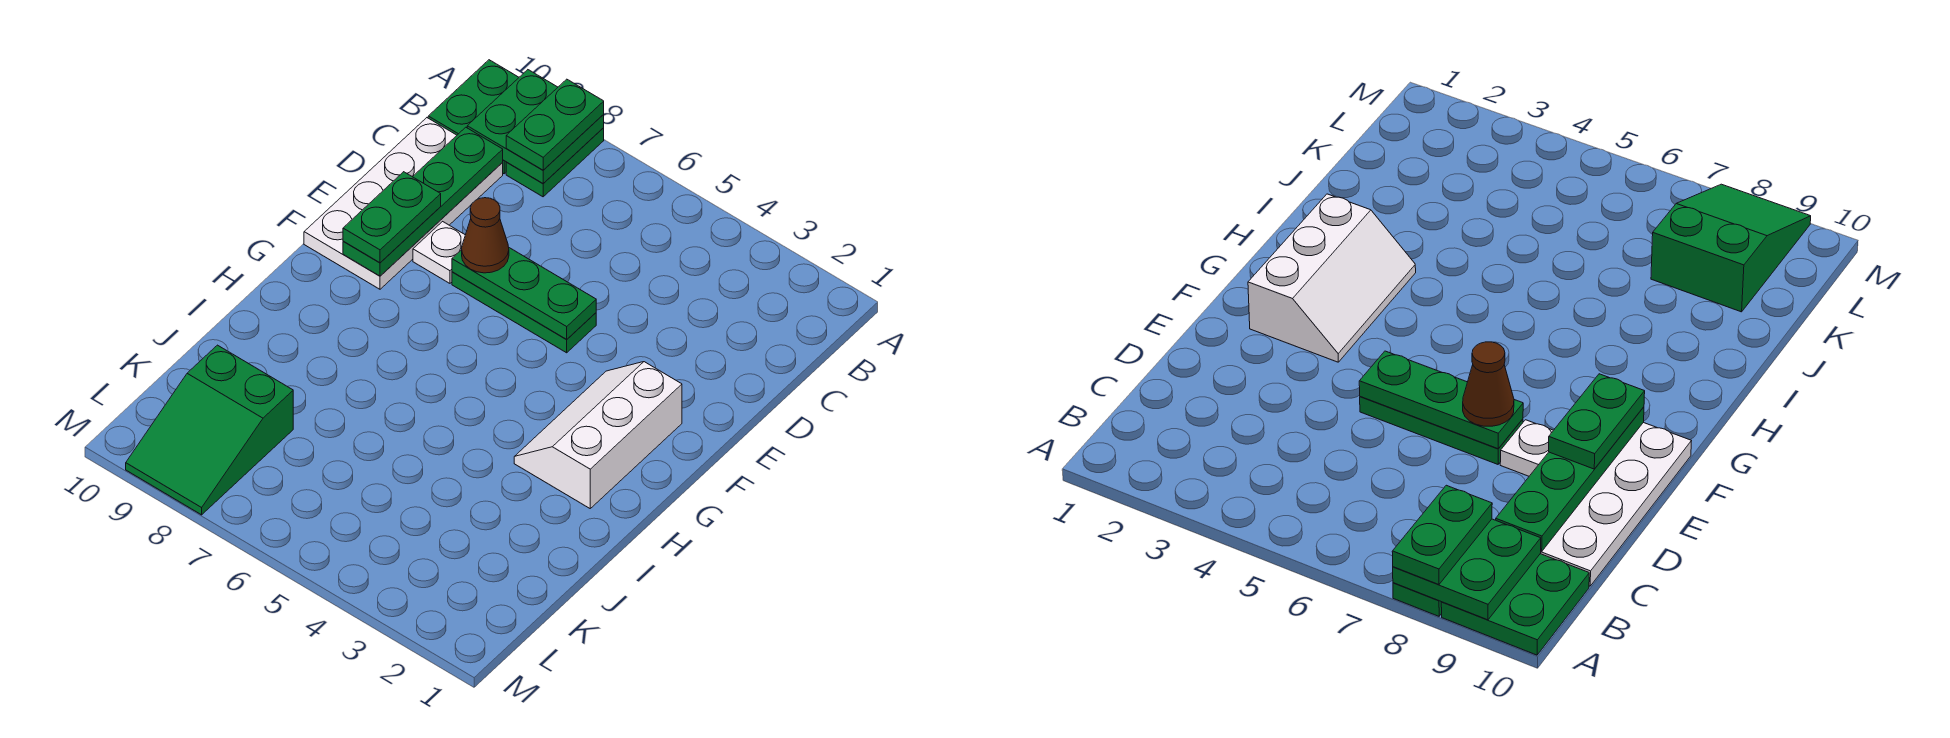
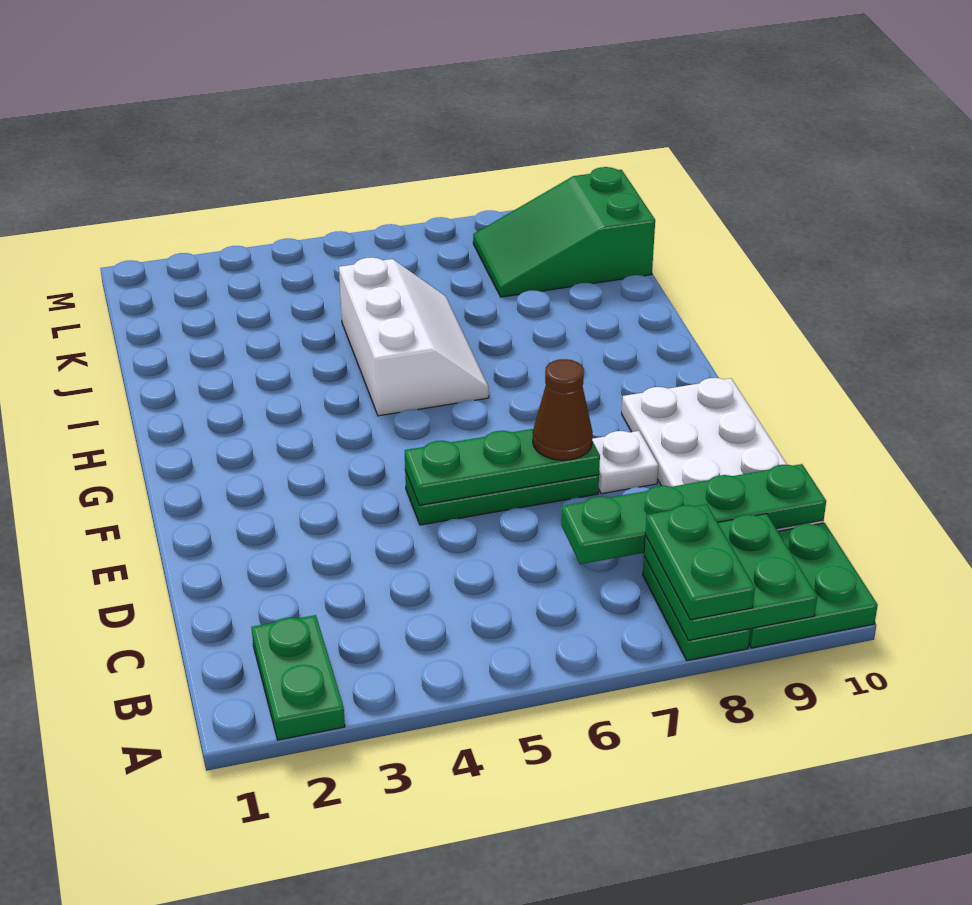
green 1x4 plate [343,127,503,276] -> green 1x4 plate turned to [561,464,826,564]
green 1x2 plate [343,172,441,263] -> green 1x2 plate moved to [252,615,345,740]
white 2x3 slope [514,362,682,508] -> white 2x3 slope moved to [339,257,489,416]
green 2x3 slope [126,345,293,515] -> green 2x3 slope turned to [473,167,655,297]

